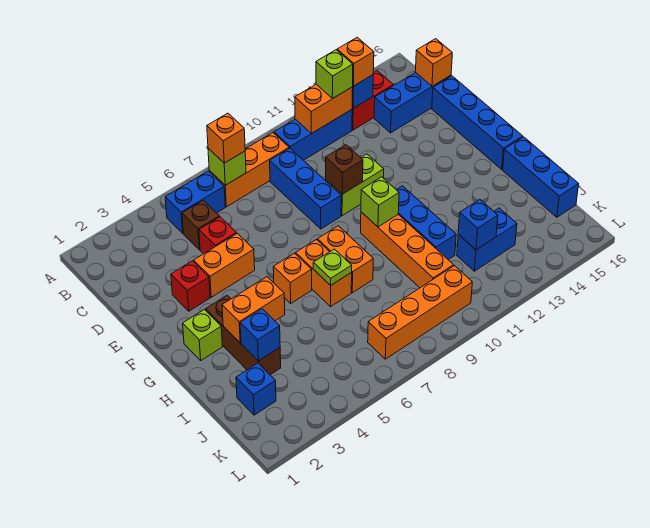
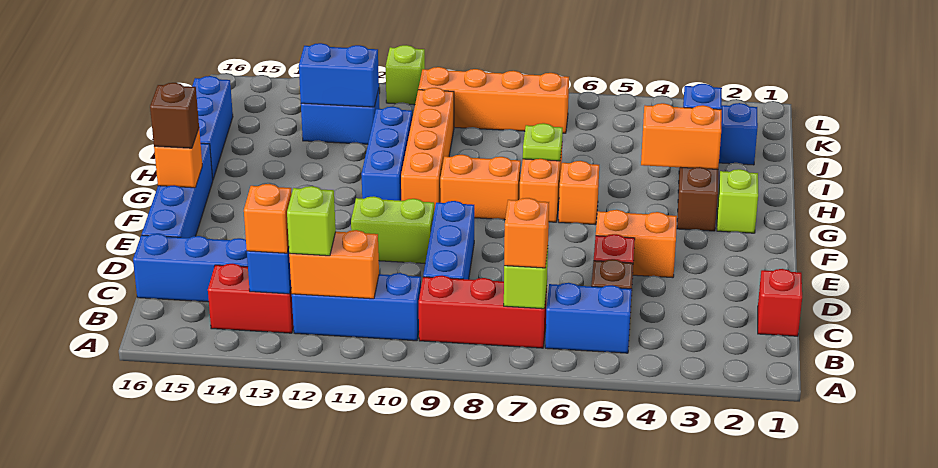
orange 1x3 brick [209,133,289,207] -> red 1x3 brick [419,276,547,348]
orange 1x1 brick [416,39,452,86] -> orange 1x1 brick moved to [154,129,202,188]
red 1x1 brick [171,261,210,311] -> red 1x1 brick moved to [758,269,802,336]
brown 1x1 brick [326,145,363,194] -> brown 1x1 brick moved to [150,83,199,148]
orange 1x2 brick [318,226,373,293] -> orange 1x2 brick turned to [440,155,521,220]
lime 1x1 brick [361,177,399,227] -> lime 1x1 brick moved to [386,45,425,105]
blue 1x1 brick [458,200,498,250] -> blue 1x2 brick [299,43,379,107]

